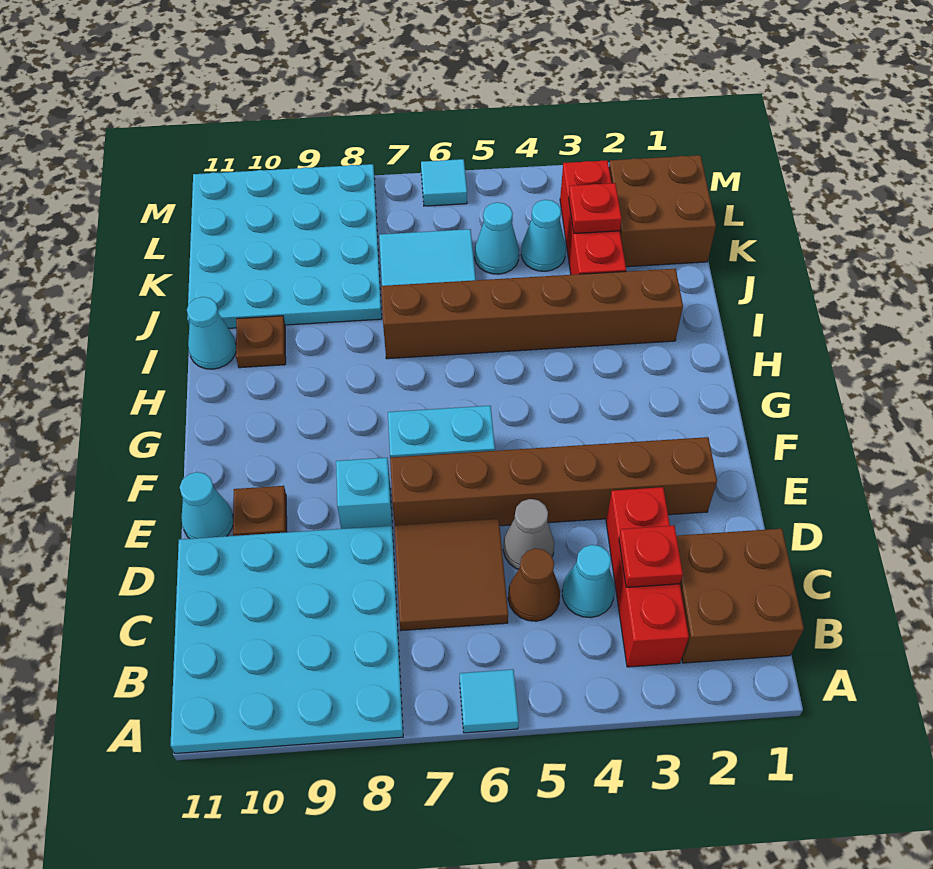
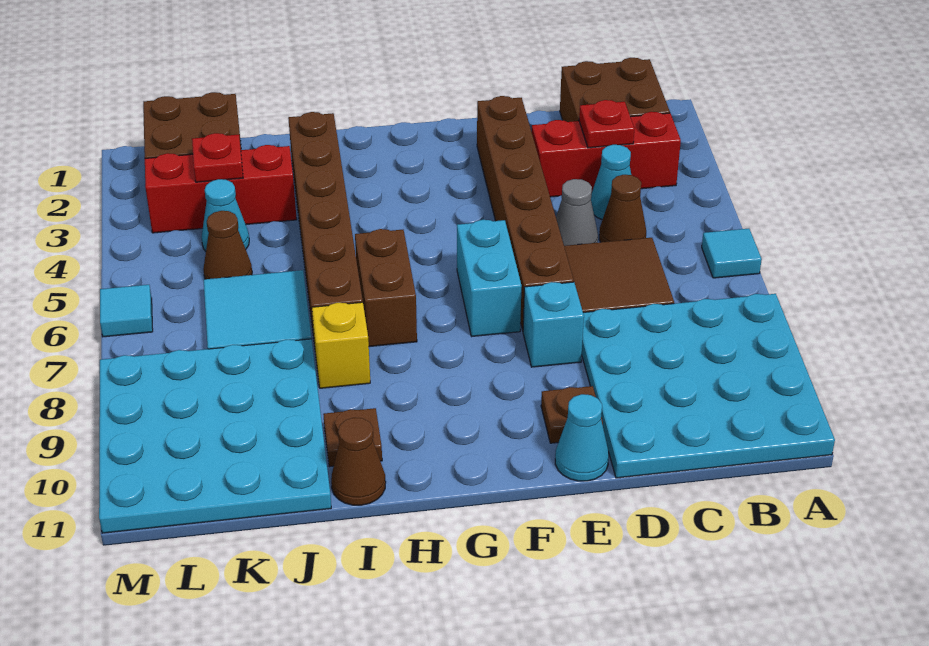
none -> brown 1x2 brick [355,229,417,347]
none -> yellow 1x1 brick [312,302,370,388]
cyan 1x1 cone [187,297,236,369] -> brown 1x1 cone [331,418,386,505]
cyan 1x1 cone [475,202,519,274] -> brown 1x1 cone [203,211,252,279]

